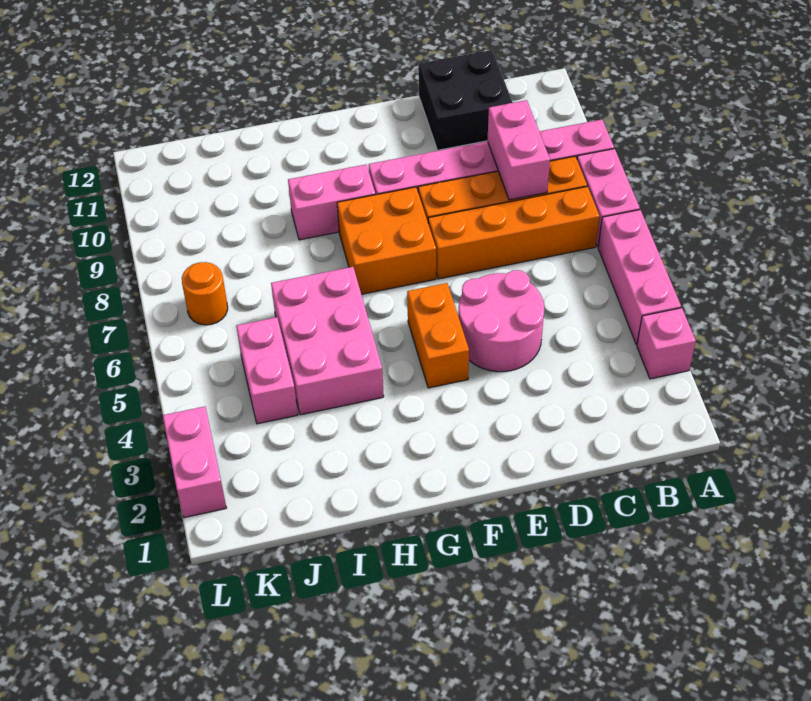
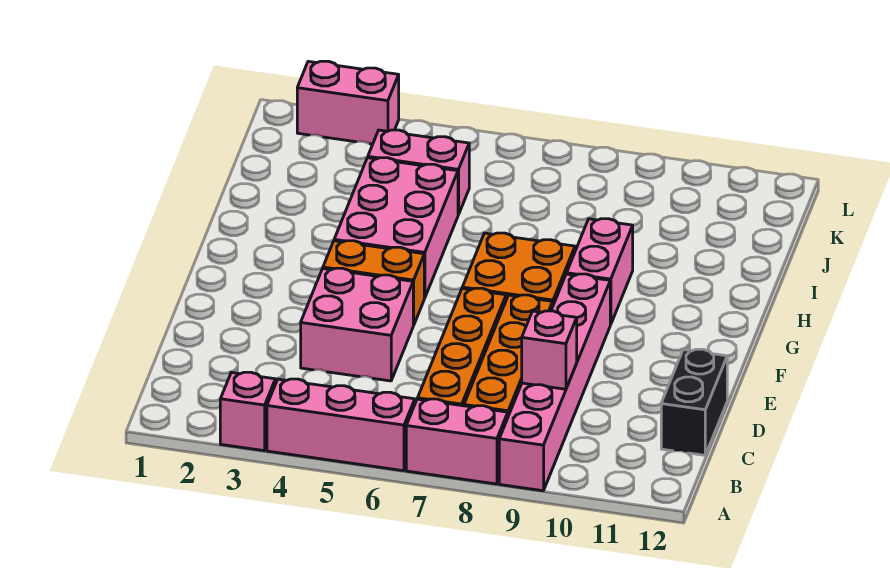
pink 1x2 brick [487,100,550,200] -> pink 1x1 brick [522,311,577,389]
black 2x2 brick [419,50,513,150] -> black 1x2 brick [661,349,727,455]
pink 2x2 round brick [459,270,544,372] -> pink 2x2 brick [301,268,413,381]
pink 2x3 brick [271,267,384,415] -> pink 2x3 brick turned to [334,158,458,298]
orange 1x1 round brick [182,262,228,325] -> none

